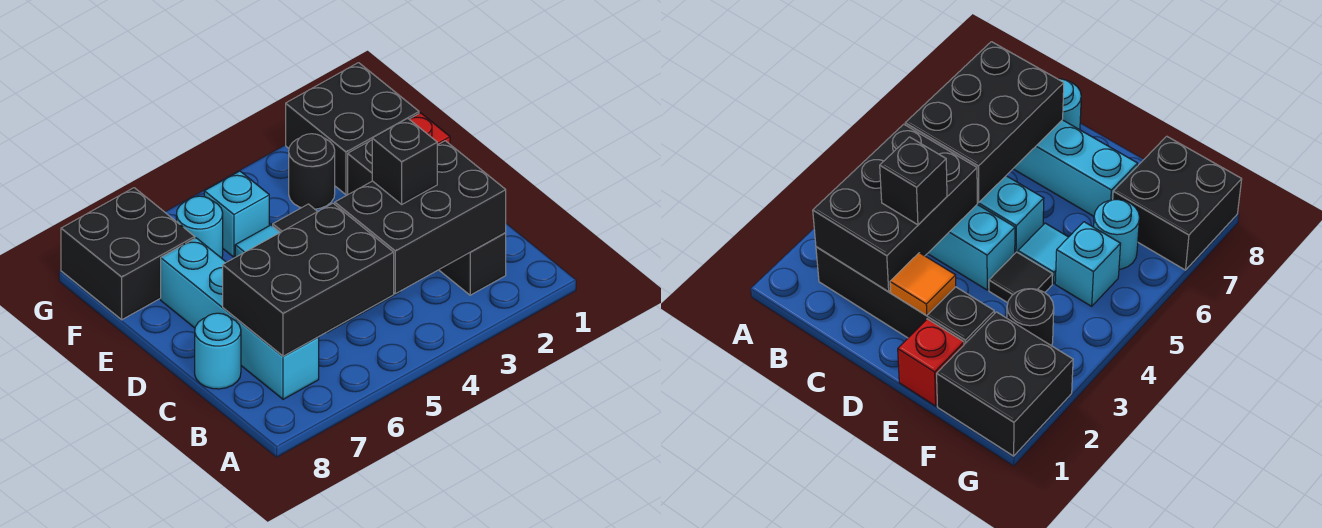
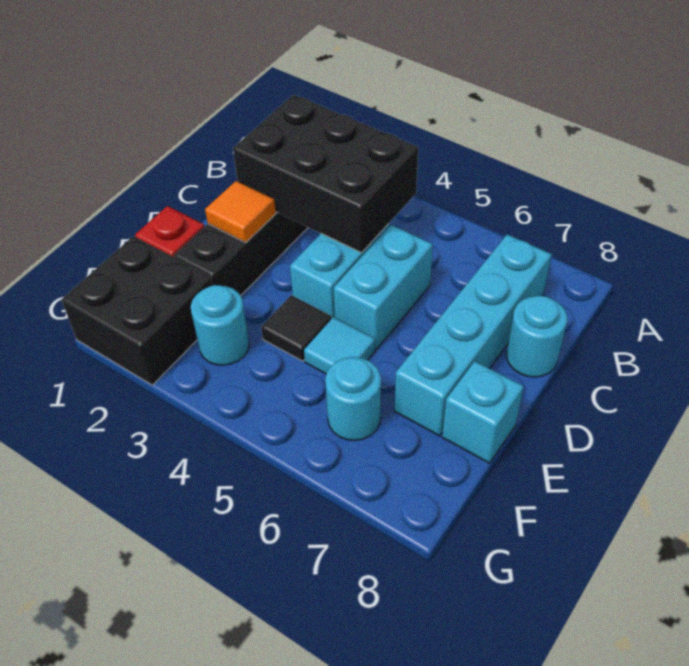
black 2x3 brick [223,203,394,356] -> none
black 1x1 brick [372,118,437,204] -> none
black 1x1 round brick [289,134,335,209] -> cyan 1x1 round brick [191,285,249,365]
cyan 1x1 brick [204,171,269,257] -> cyan 1x1 brick moved to [442,361,524,463]
black 2x2 brick [61,188,195,320] -> none

